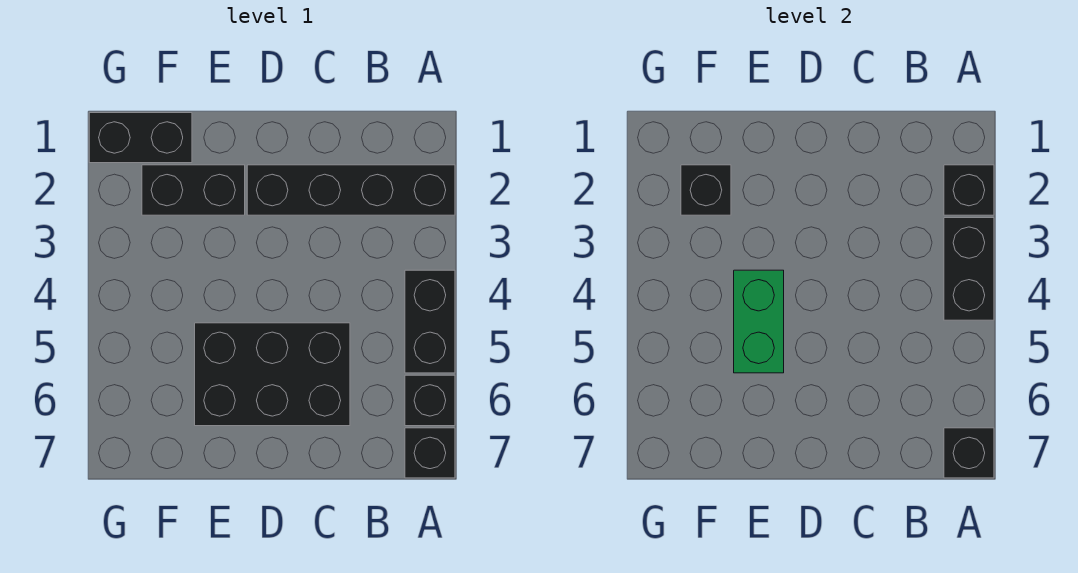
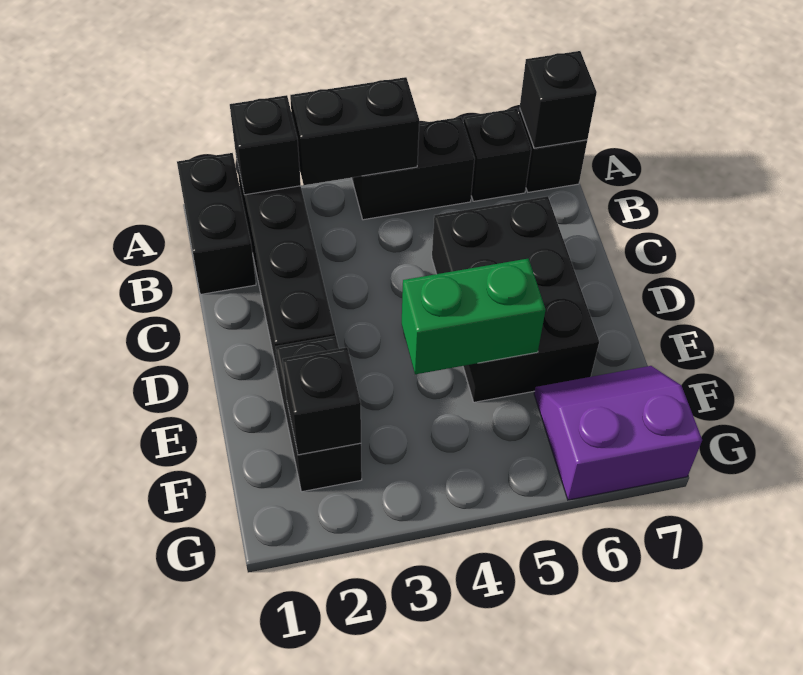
black 1x2 brick [89,113,192,163] -> black 1x2 brick moved to [177,153,256,294]
none -> purple 2x2 slope [534,366,702,500]

